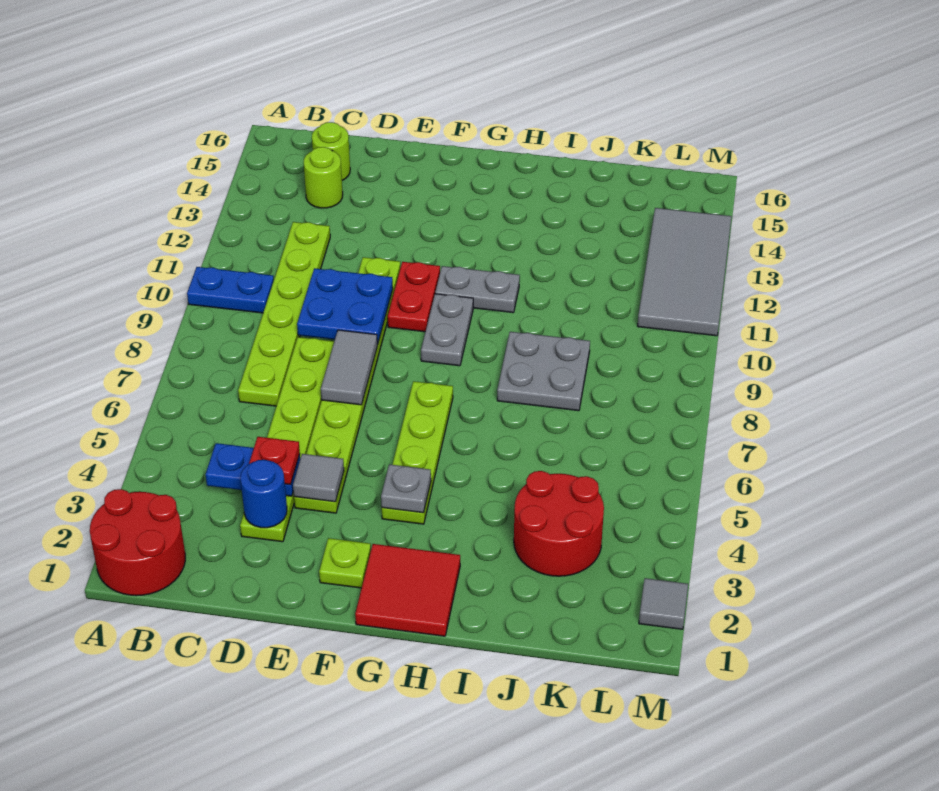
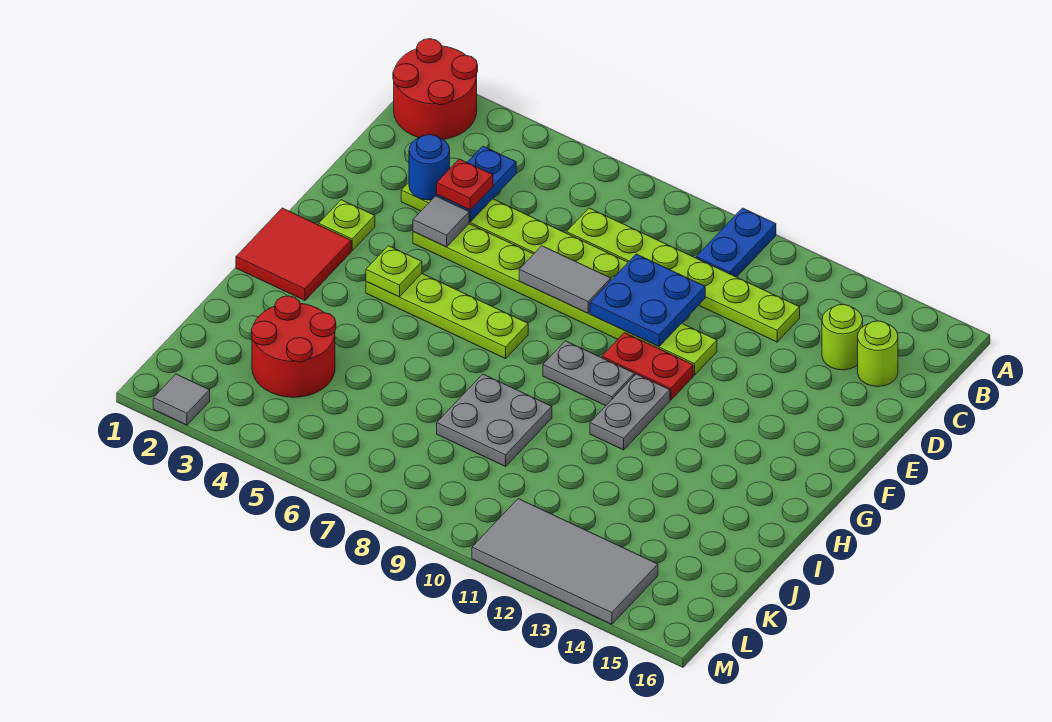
grey 1x1 plate [381,464,431,513] -> lime 1x1 plate [366,246,422,297]

